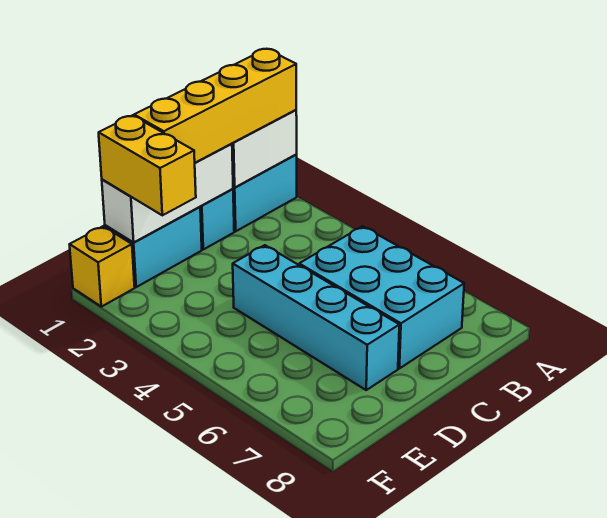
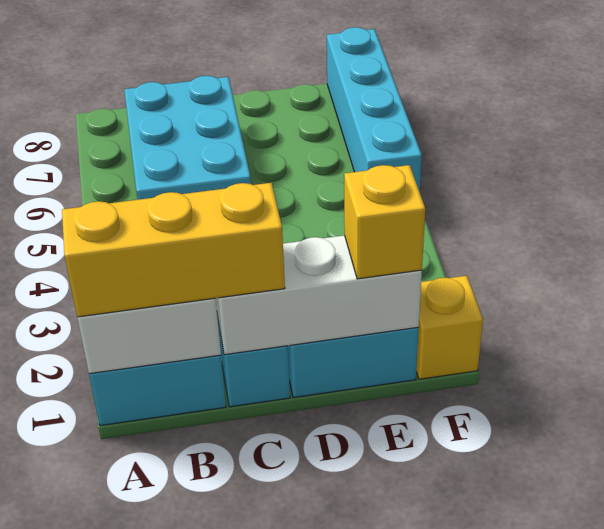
yellow 1x4 brick [134,49,296,163] -> yellow 1x3 brick [62,183,285,317]
cyan 1x4 brick [233,245,399,390] -> cyan 1x4 brick moved to [327,27,422,192]
yellow 1x2 brick [99,115,196,215] -> yellow 1x1 brick [344,165,425,279]

